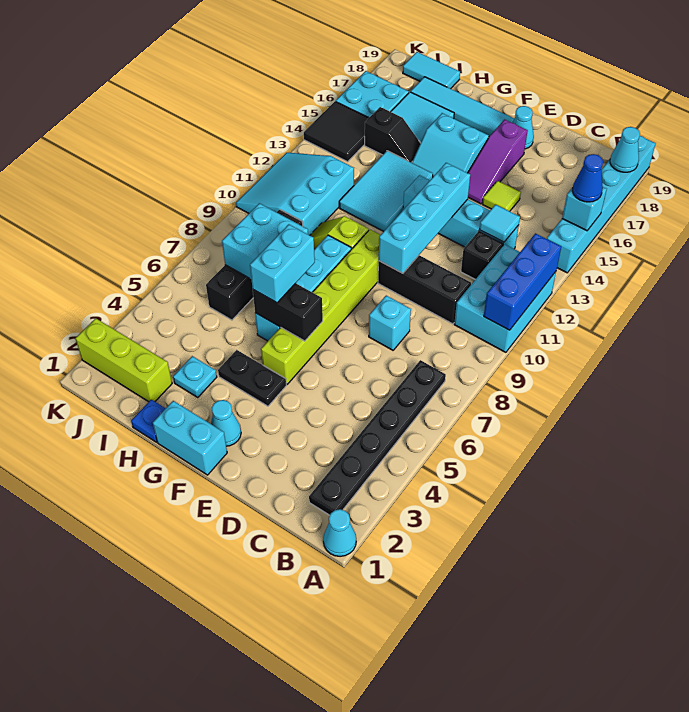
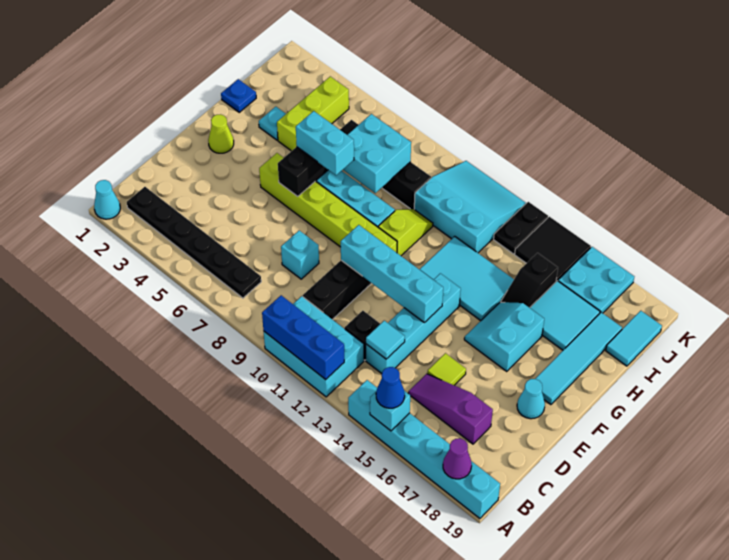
cyan 1x1 cone [610,127,640,172] -> purple 1x1 cone [443,438,472,479]
purple 1x3 slope [468,119,528,204] -> purple 1x3 slope moved to [408,374,493,444]
cyan 1x2 brick [153,401,227,475] -> none
cyan 1x1 cone [211,400,241,446] -> lime 1x1 cone [208,114,234,153]
black 1x2 plate [218,350,286,406] -> black 1x2 plate moved to [494,202,548,254]
lime 1x3 brick [75,318,172,402] -> lime 1x3 brick moved to [277,77,349,151]

